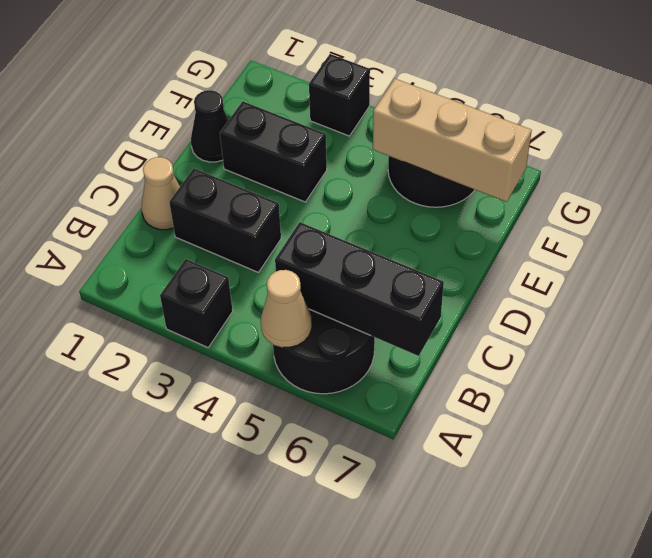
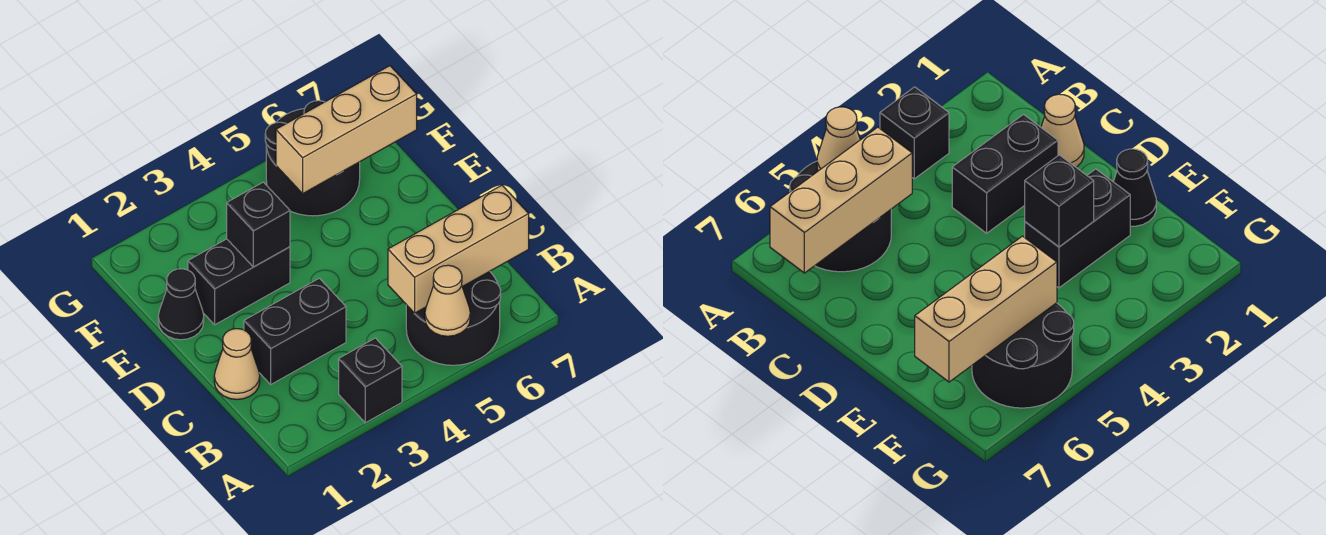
black 1x3 brick [275,222,444,356] -> tan 1x3 brick [388,185,529,313]
black 1x1 brick [309,54,370,136] -> black 1x1 brick moved to [227,182,290,267]

